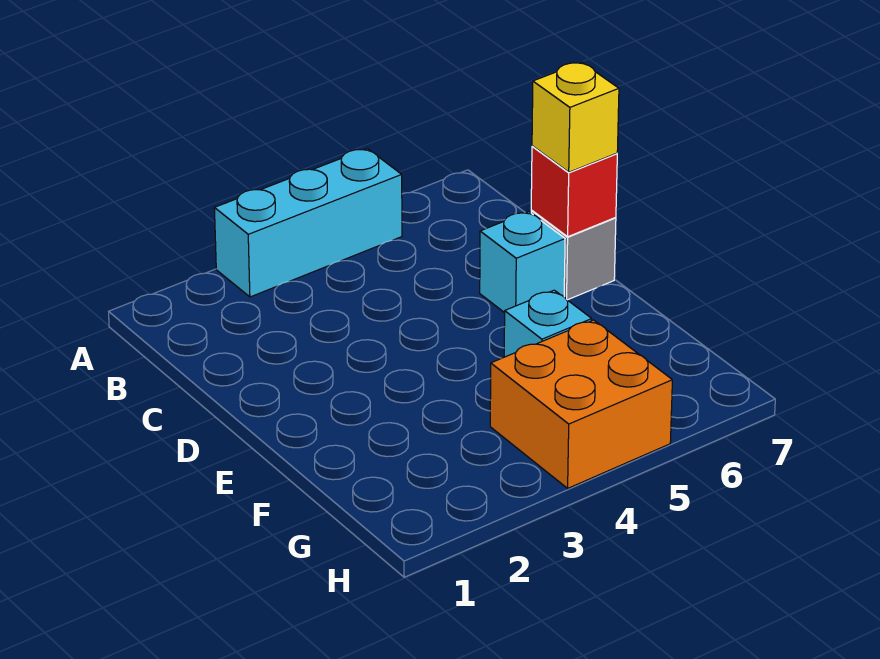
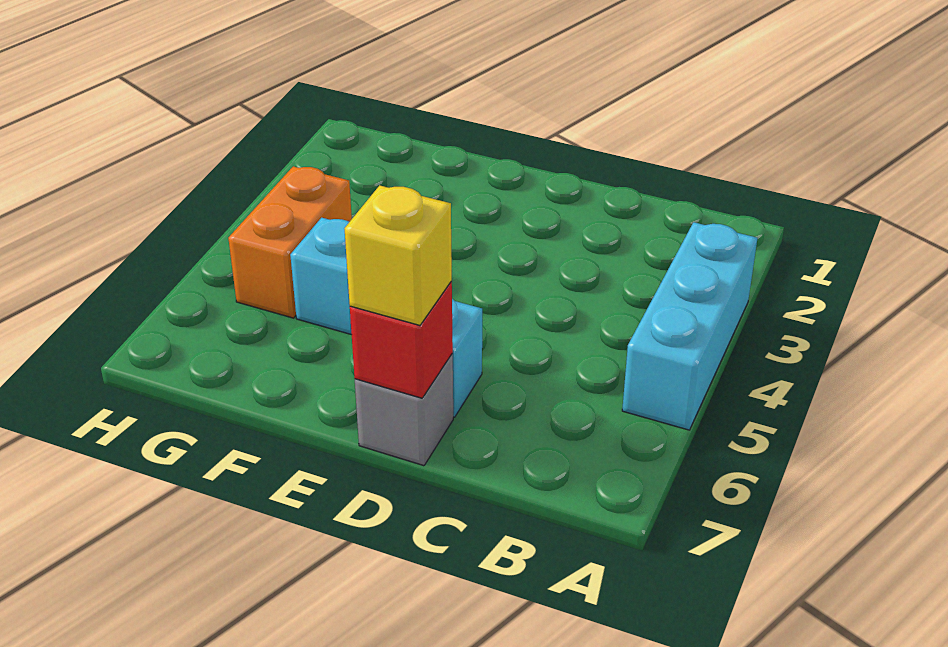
orange 2x2 brick [490,320,672,488] -> orange 1x2 brick [228,166,352,318]

